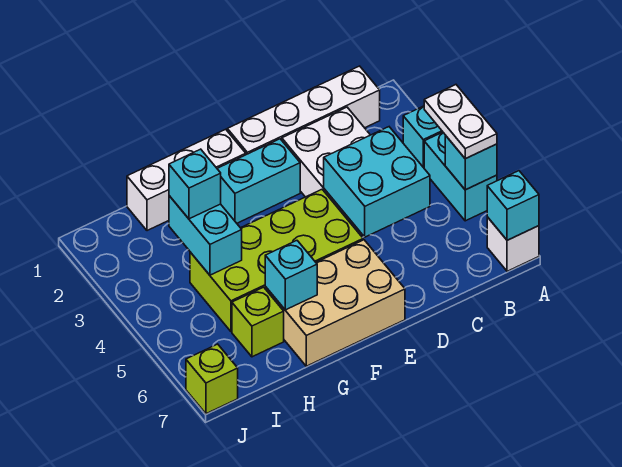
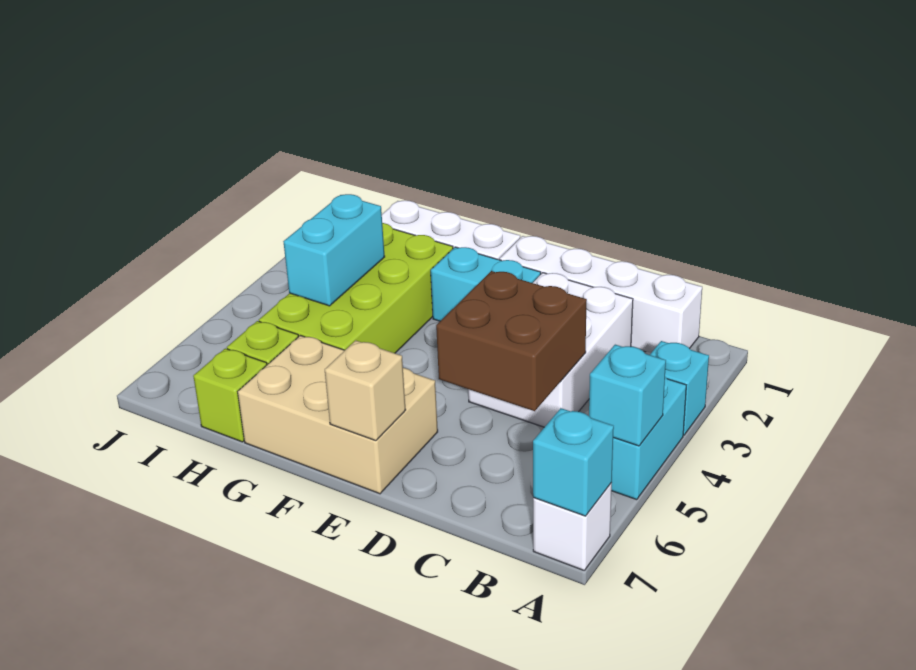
white 1x2 plate [424,85,497,159] -> none
cyan 2x2 brick [324,127,430,237] -> brown 2x2 brick [436,271,587,411]
lime 2x4 brick [190,190,363,332] -> lime 2x4 brick turned to [259,223,453,353]
none -> tan 1x1 brick [325,340,406,441]
cyan 1x1 brick [265,241,317,310] -> none
cyan 1x1 brick [169,149,221,219] -> none
lime 1x1 brick [186,344,238,414] -> lime 1x1 brick moved to [193,348,267,442]

